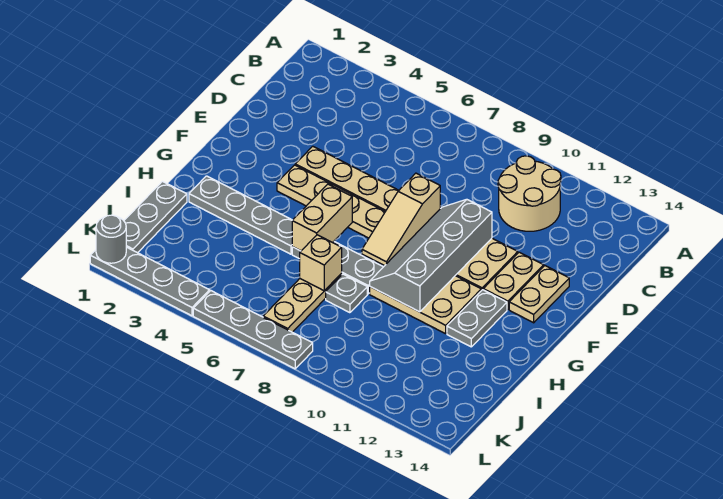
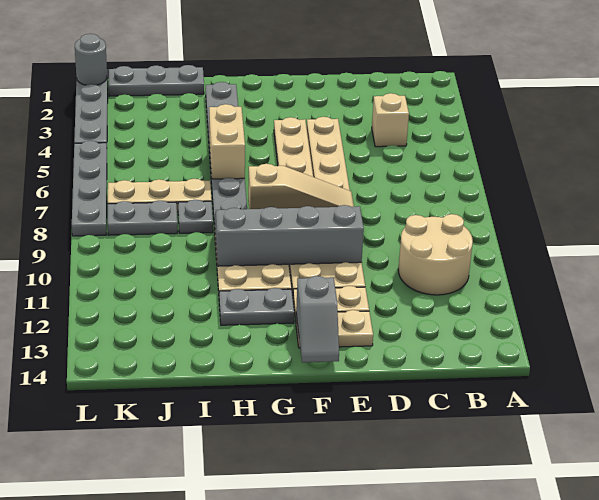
tan 1x3 slope [362,173,440,266] -> tan 1x3 slope turned to [248,164,354,209]
none -> grey 1x2 slope [296,276,339,362]
tan 1x2 brick [292,184,352,251] -> tan 1x2 brick turned to [209,104,245,179]
tan 1x1 brick [300,235,342,291] -> tan 1x1 brick moved to [372,93,409,147]
none -> grey 1x2 plate [108,200,178,235]

